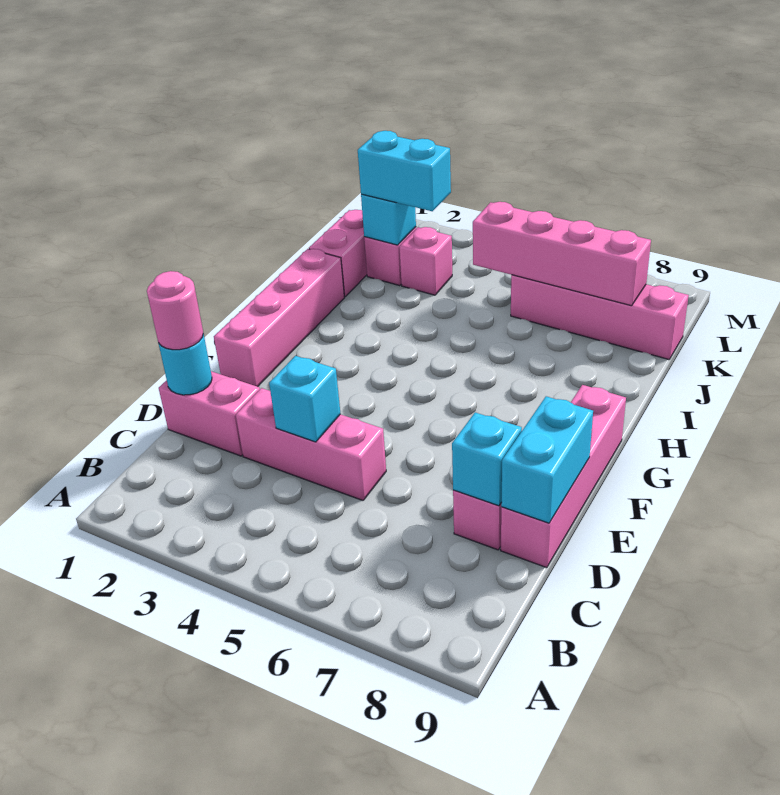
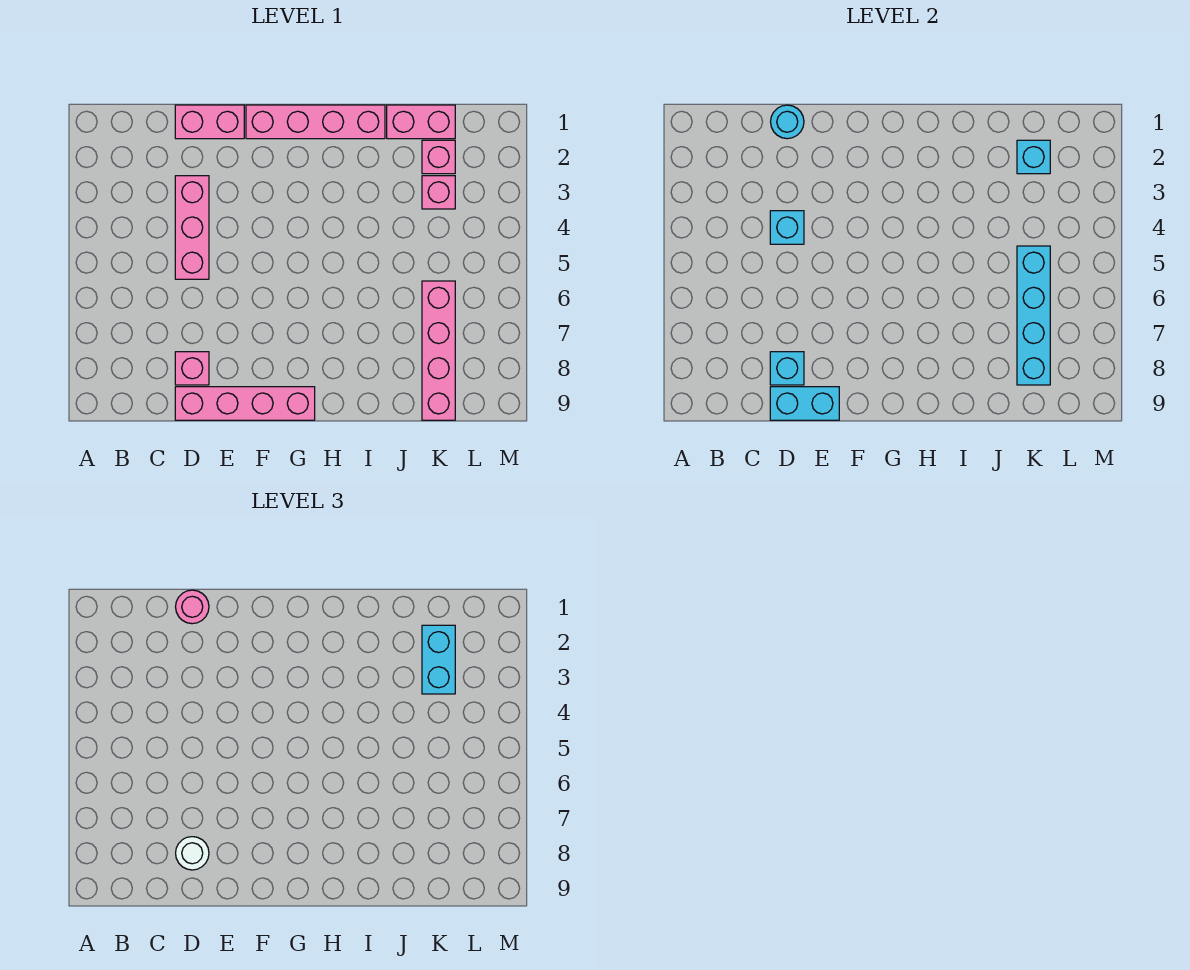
pink 1x2 brick [159,371,260,456] -> pink 1x2 brick turned to [175,105,244,139]
none -> white 1x1 round brick [176,837,209,870]
pink 1x4 brick [473,202,651,306] -> cyan 1x4 brick [1017,246,1050,385]

